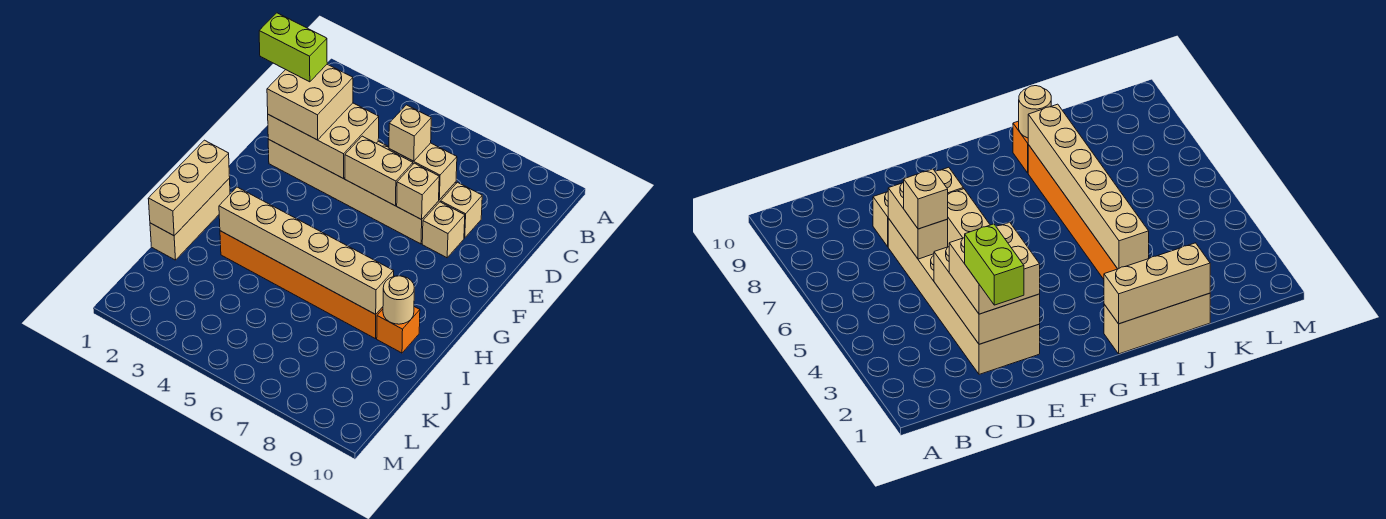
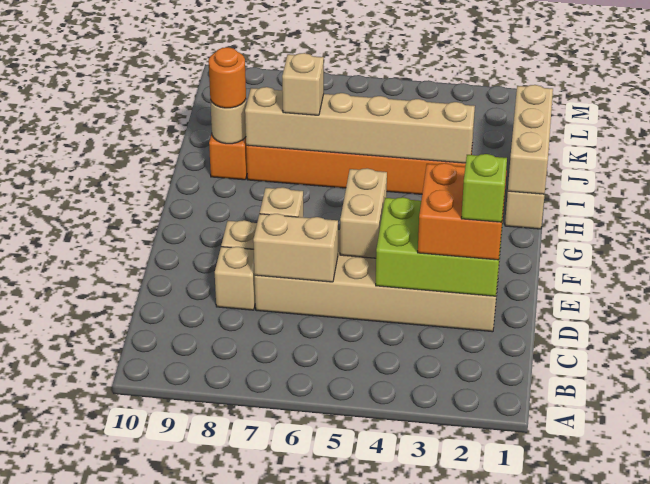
lime 1x2 brick [259,13,327,82] -> lime 1x1 brick [461,154,507,222]
tan 2x3 brick [268,103,379,179] -> lime 2x3 brick [376,197,503,296]
tan 2x2 brick [267,64,353,140] -> orange 2x2 brick [418,163,507,260]
tan 1x1 brick [389,105,431,161] -> tan 1x1 brick moved to [282,53,324,115]
tan 1x2 brick [345,136,413,206] -> tan 1x2 brick turned to [340,168,387,258]
none -> orange 1x1 round brick [209,47,246,108]

